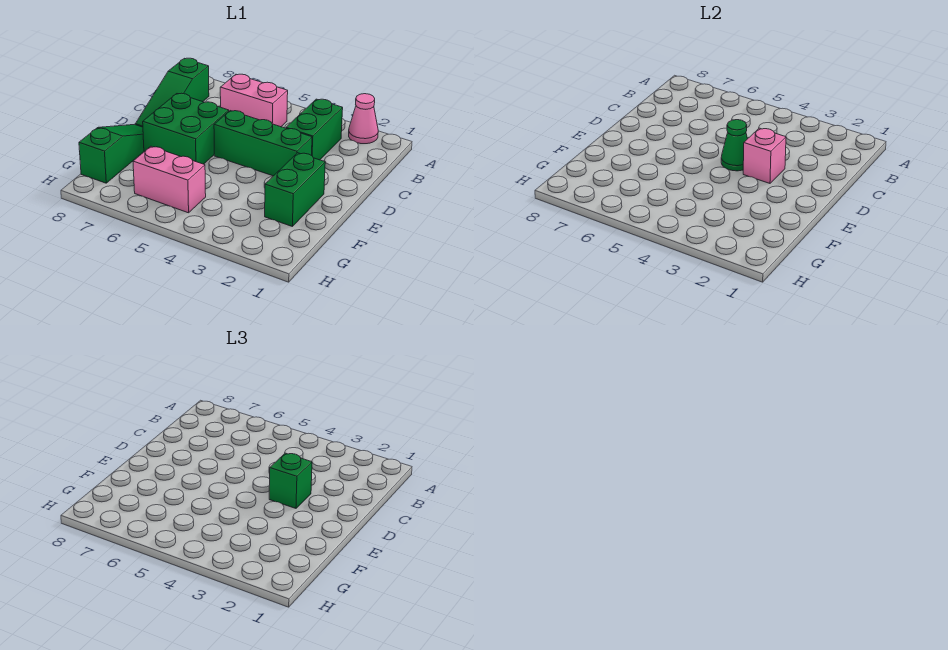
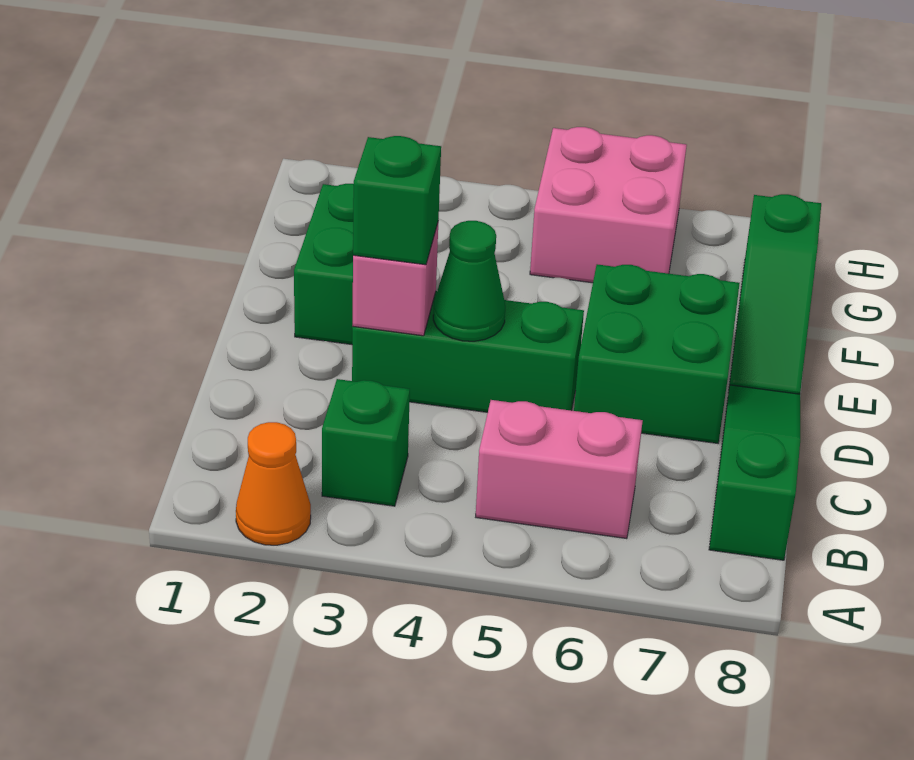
pink 1x1 cone [349,94,378,144] -> orange 1x1 cone [236,422,311,545]
green 1x2 brick [286,99,343,160] -> green 1x1 brick [322,379,410,506]
pink 1x2 brick [133,146,206,213] -> pink 2x2 brick [530,127,687,283]

